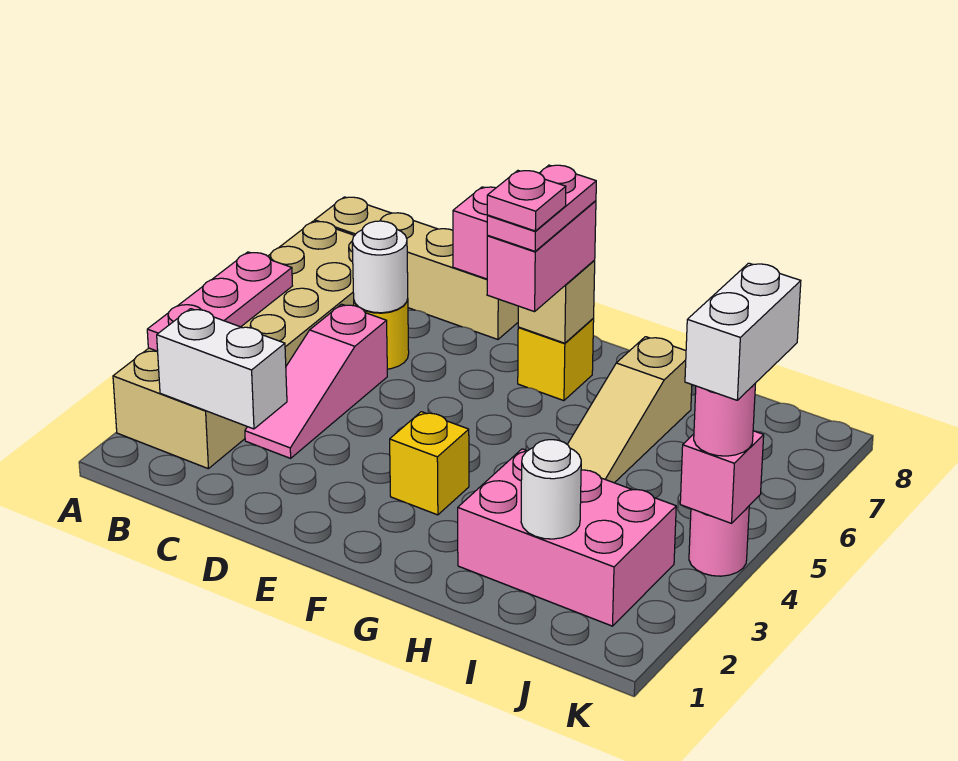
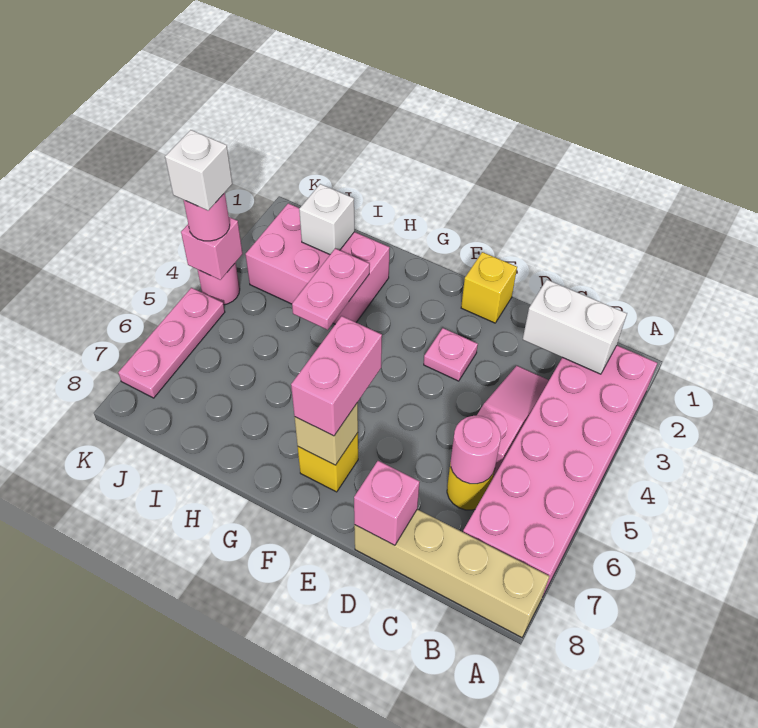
tan 2x6 brick [113,221,355,469] -> pink 2x6 brick [463,346,657,595]
pink 1x3 plate [147,252,292,351] -> pink 1x3 plate moved to [118,288,225,398]
white 1x1 round brick [352,221,408,313] -> pink 1x1 round brick [451,416,501,484]
yellow 1x1 brick [390,412,469,515] -> yellow 1x1 brick moved to [461,252,517,323]
pink 1x2 plate [487,165,596,251] -> pink 1x2 plate moved to [292,248,369,330]
pink 1x1 plate [487,171,566,231] -> pink 1x1 plate moved to [424,328,478,381]
tan 1x3 slope [567,337,692,483] -> none
white 1x1 round brick [521,440,581,539] -> white 1x1 brick [299,184,354,254]
white 1x2 brick [685,263,801,400] -> white 1x1 brick [165,130,232,210]

